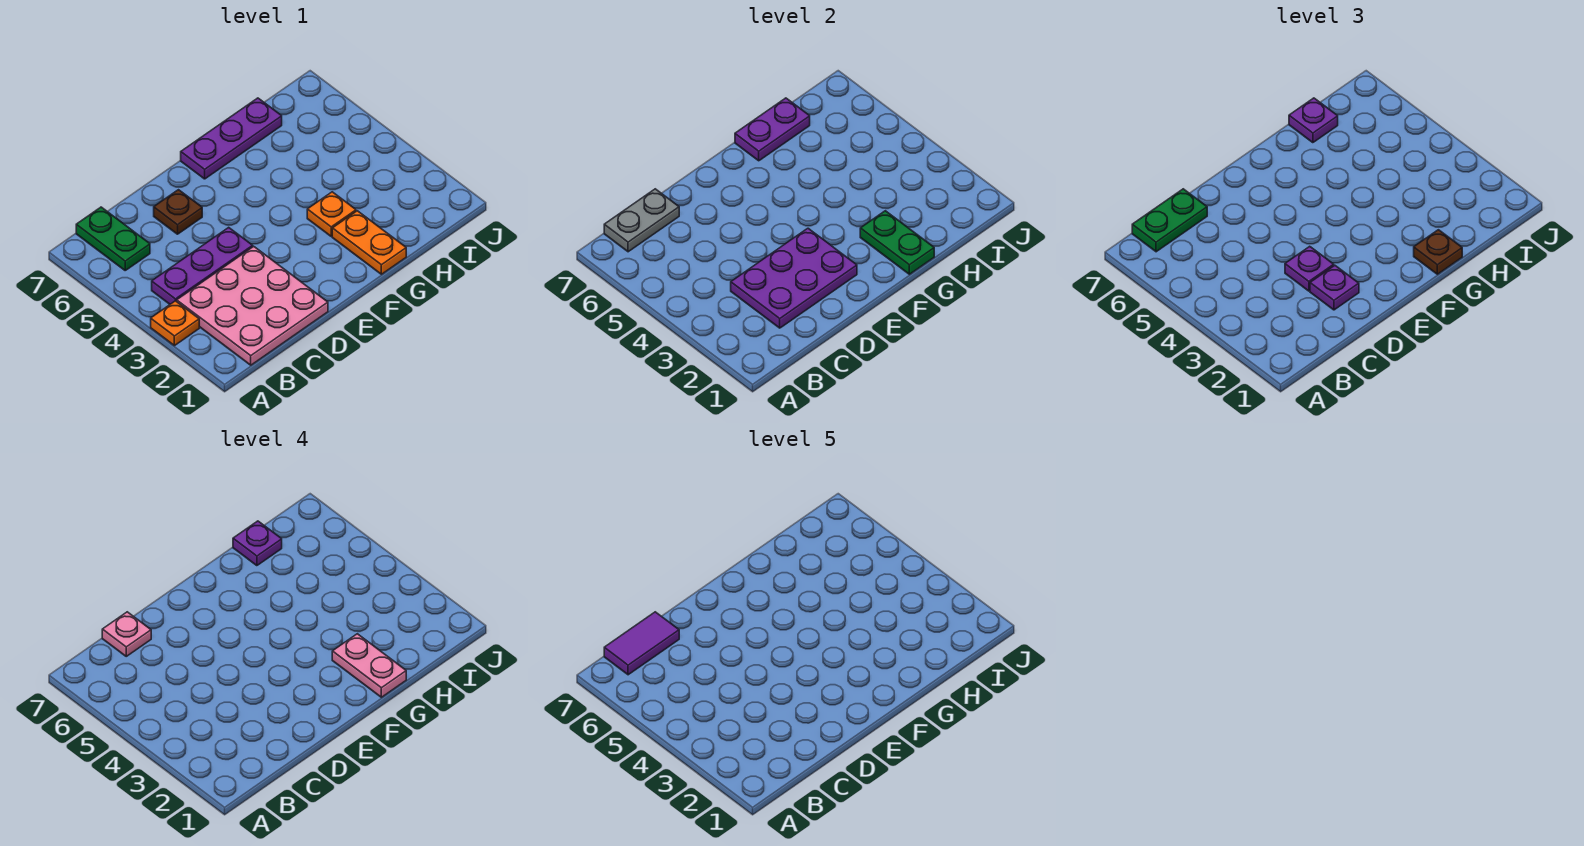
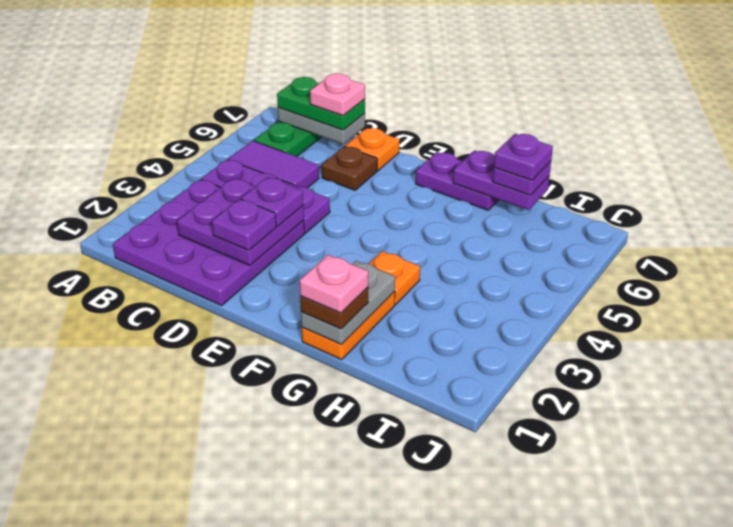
orange 1x1 plate [151,301,199,346] -> orange 1x1 plate moved to [345,128,400,170]
pink 3x3 plate [177,246,328,365] -> purple 3x3 plate [113,179,305,306]
purple 1x2 tile [604,612,679,675] -> purple 1x2 tile moved to [229,141,319,188]
purple 2x3 plate [731,228,857,328] -> purple 2x2 plate [177,178,304,265]
purple 1x3 plate [181,98,282,179] -> purple 1x2 plate [416,152,499,210]
green 1x2 plate [860,211,934,274] -> grey 1x2 plate [301,261,395,344]
pink 1x2 plate [332,634,406,697] -> pink 1x1 plate [300,255,368,313]

